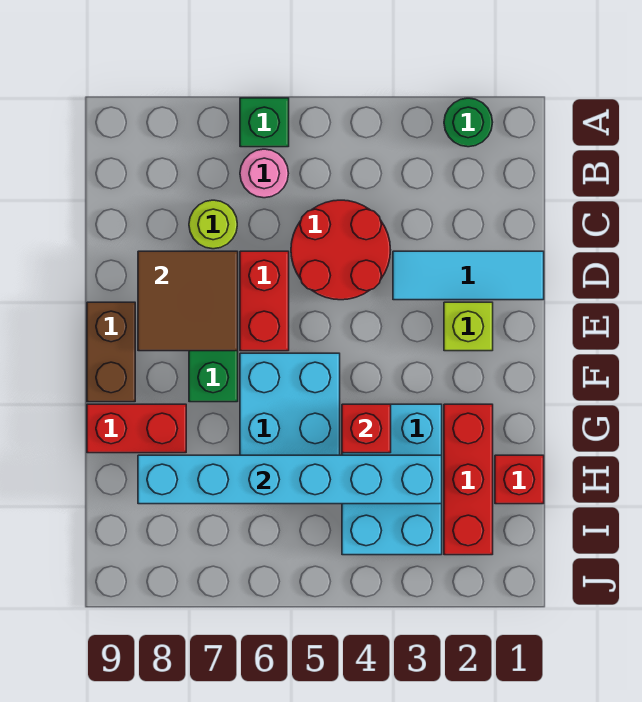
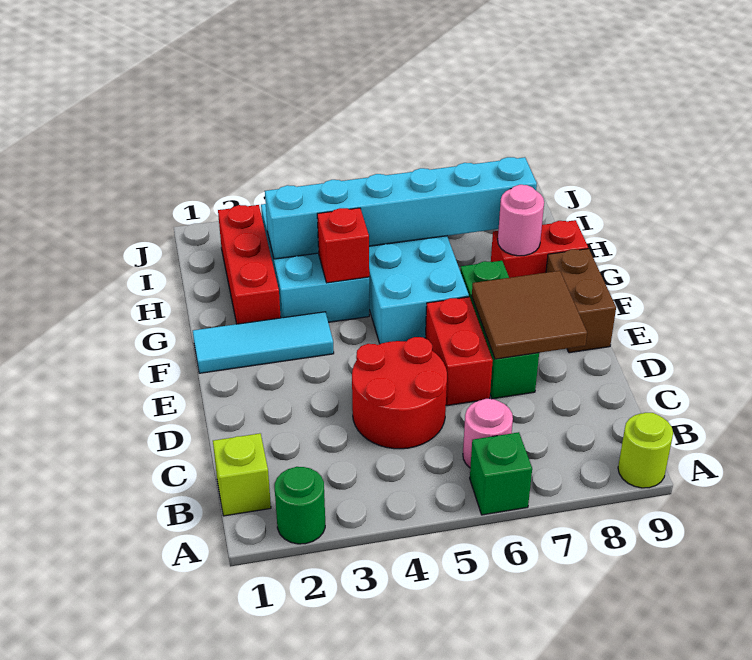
lime 1x1 round brick [189,200,237,249] -> lime 1x1 round brick moved to [618,413,673,488]
cyan 1x3 tile [393,251,544,300] -> cyan 1x3 tile moved to [193,312,334,373]
lime 1x1 brick [444,302,493,351] -> lime 1x1 brick moved to [213,433,271,516]
none -> pink 1x1 round brick [498,185,544,256]
red 1x1 brick [495,455,544,504] -> none

